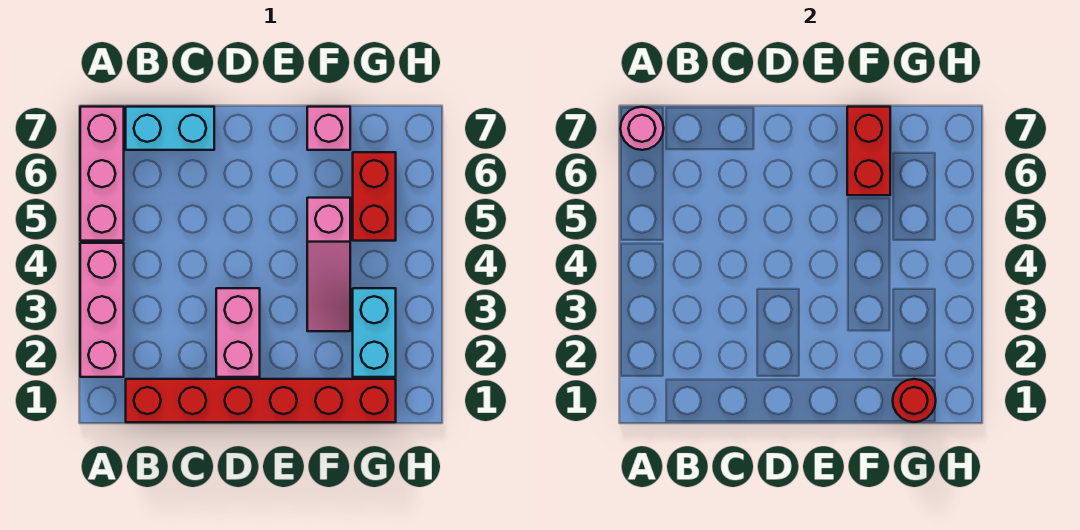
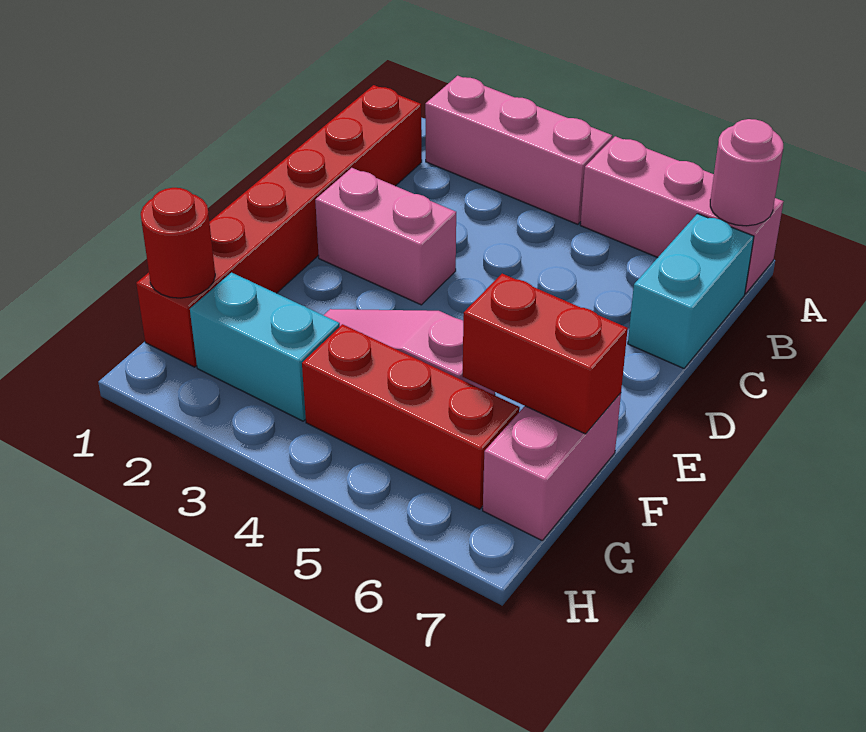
pink 1x1 brick [307,107,350,150] -> pink 1x2 brick [483,393,621,540]
red 1x2 brick [353,152,396,241] -> red 1x3 brick [302,324,520,509]

